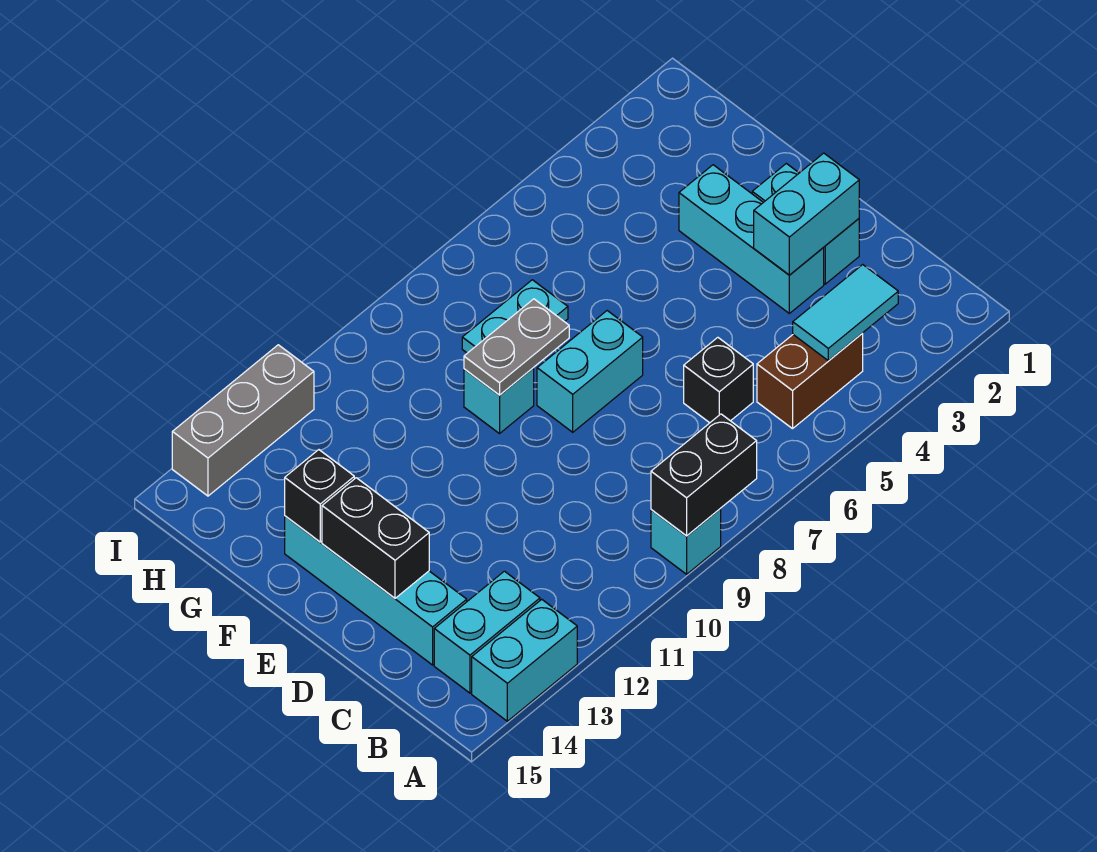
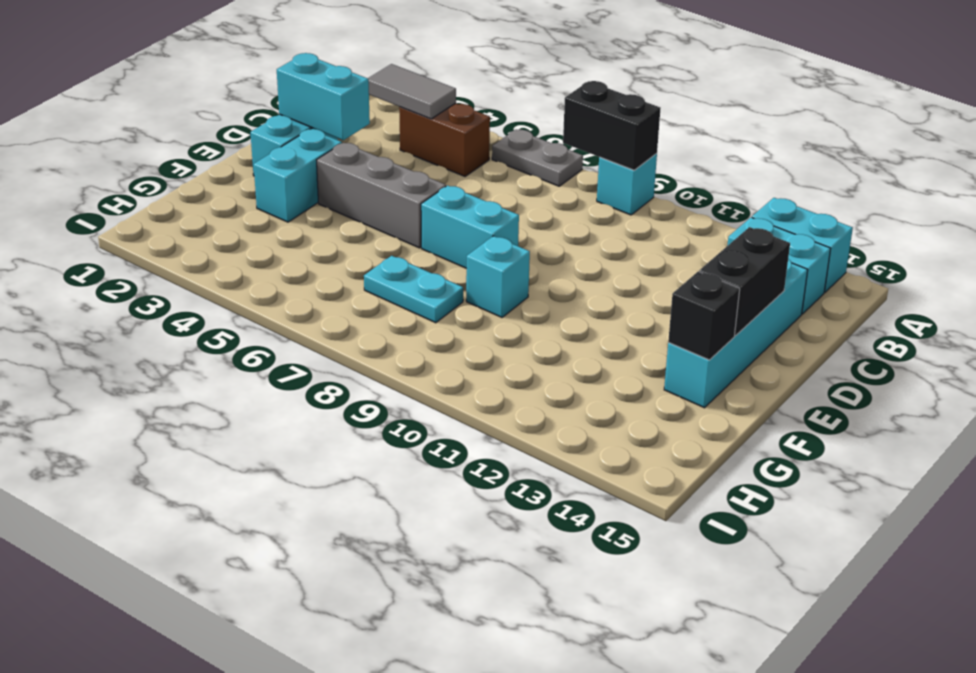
cyan 1x2 tile [793,265,898,361] -> grey 1x2 tile [368,64,456,119]
black 1x1 brick [684,337,753,423] -> none
cyan 1x3 brick [679,165,824,313] -> cyan 1x2 brick [254,129,342,222]
grey 1x2 plate [464,299,569,395] -> grey 1x2 plate moved to [492,130,583,186]
grey 1x3 brick [172,345,314,496] -> grey 1x3 brick moved to [317,143,446,248]

